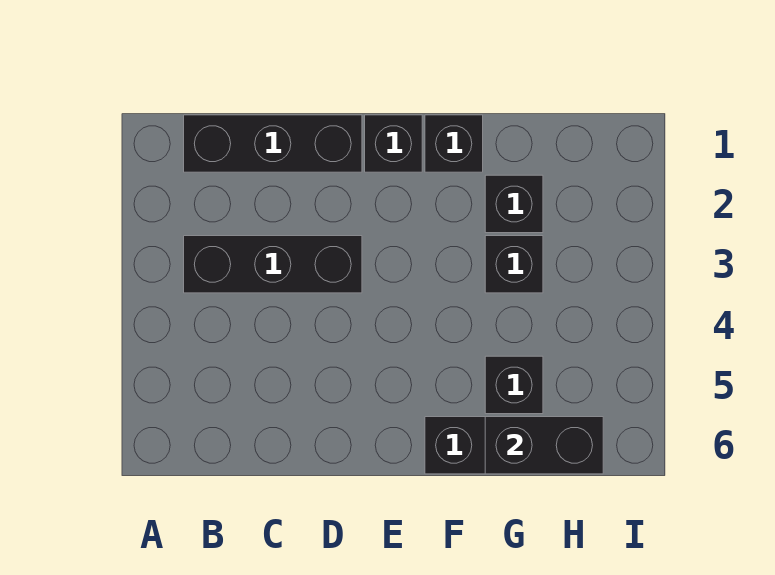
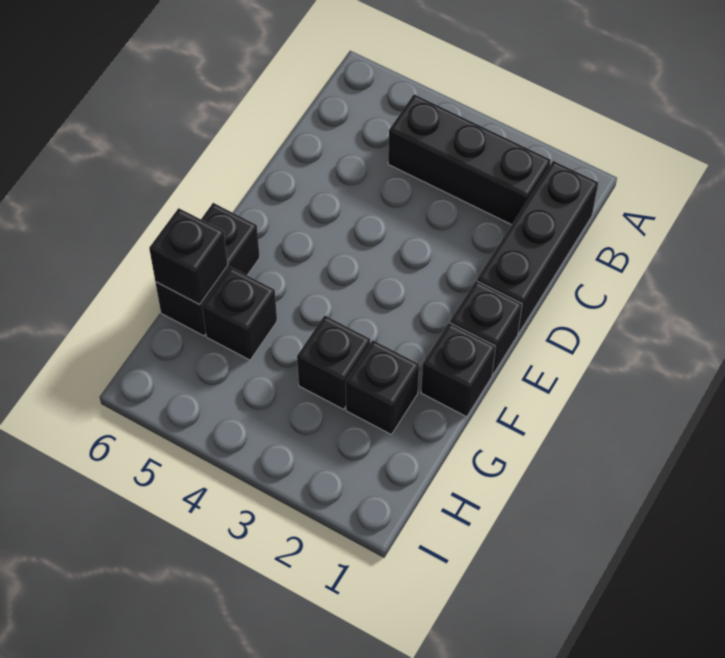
black 1x3 brick [184,236,362,293] -> black 1x3 brick turned to [388,94,551,225]
black 1x2 brick [485,417,603,474] -> black 1x1 brick [149,208,228,305]

